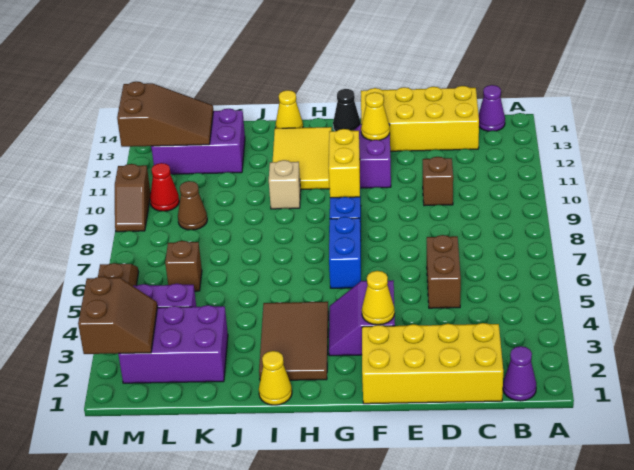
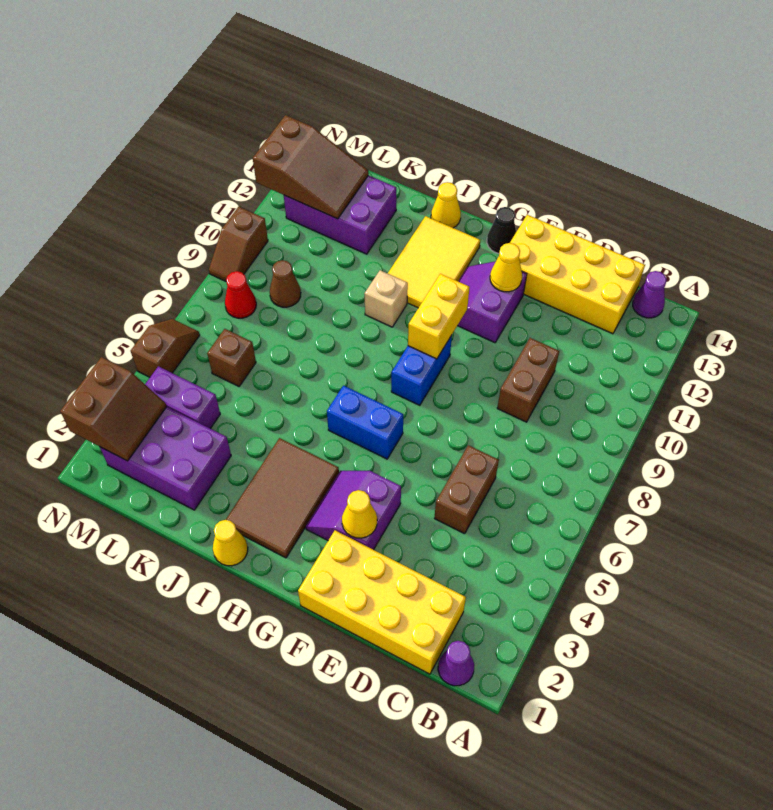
brown 1x1 brick [423,157,453,206] -> brown 1x2 brick [497,338,559,422]
blue 1x2 brick [329,217,361,288] -> blue 1x2 brick turned to [327,386,403,459]
red 1x1 cone [150,163,179,211] -> red 1x1 cone moved to [225,271,256,318]

